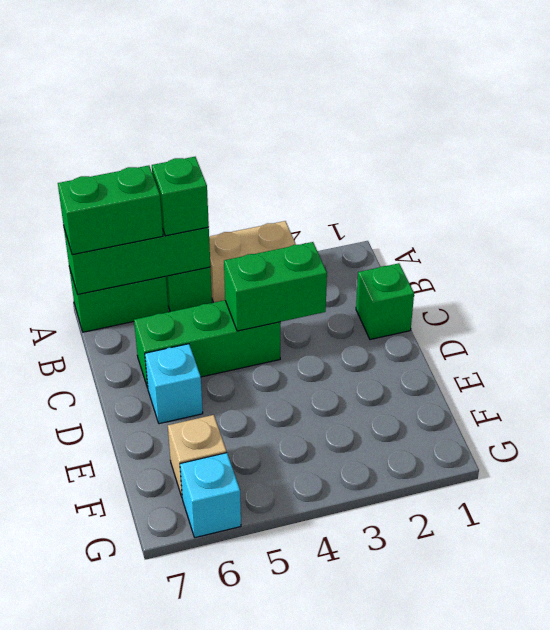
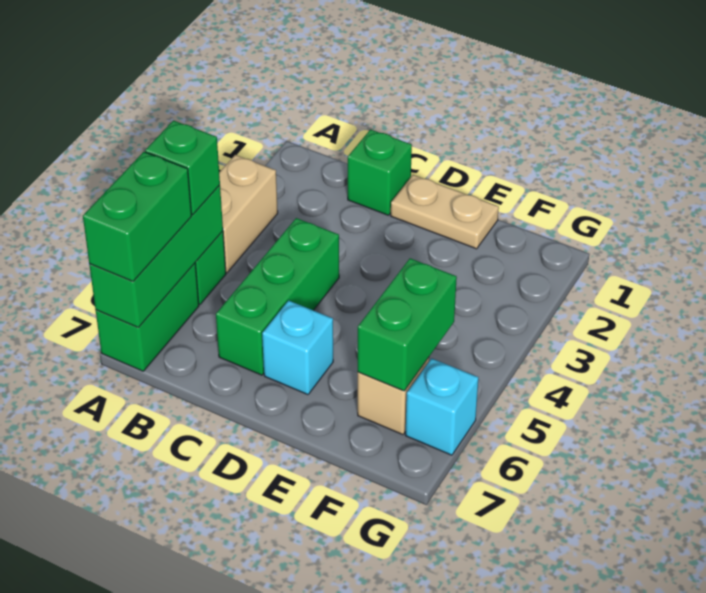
green 1x2 brick [224,242,327,331] -> green 1x2 brick moved to [358,258,457,391]
none -> tan 1x2 plate [391,175,499,249]

